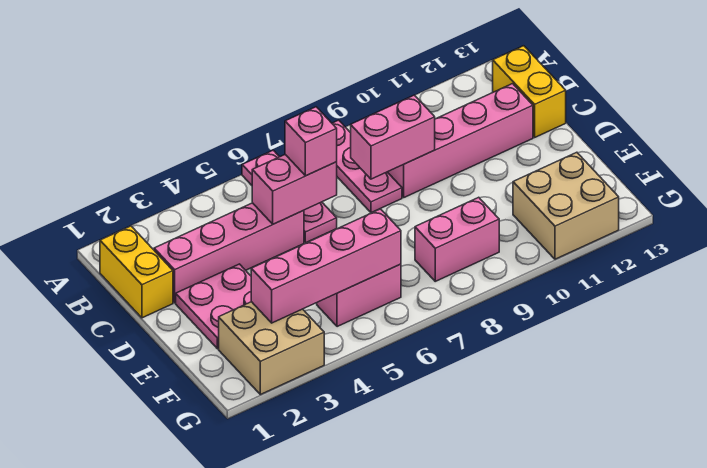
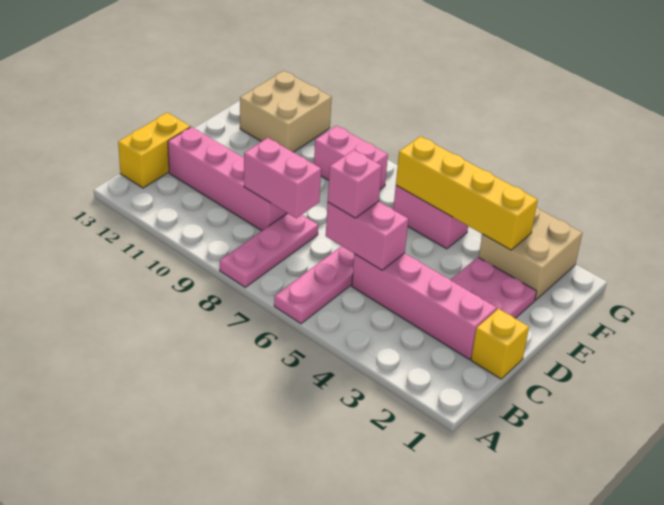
yellow 1x2 brick [100,226,173,318] -> yellow 1x1 brick [471,309,529,379]
pink 1x4 brick [251,209,401,323] -> yellow 1x4 brick [396,136,538,250]

